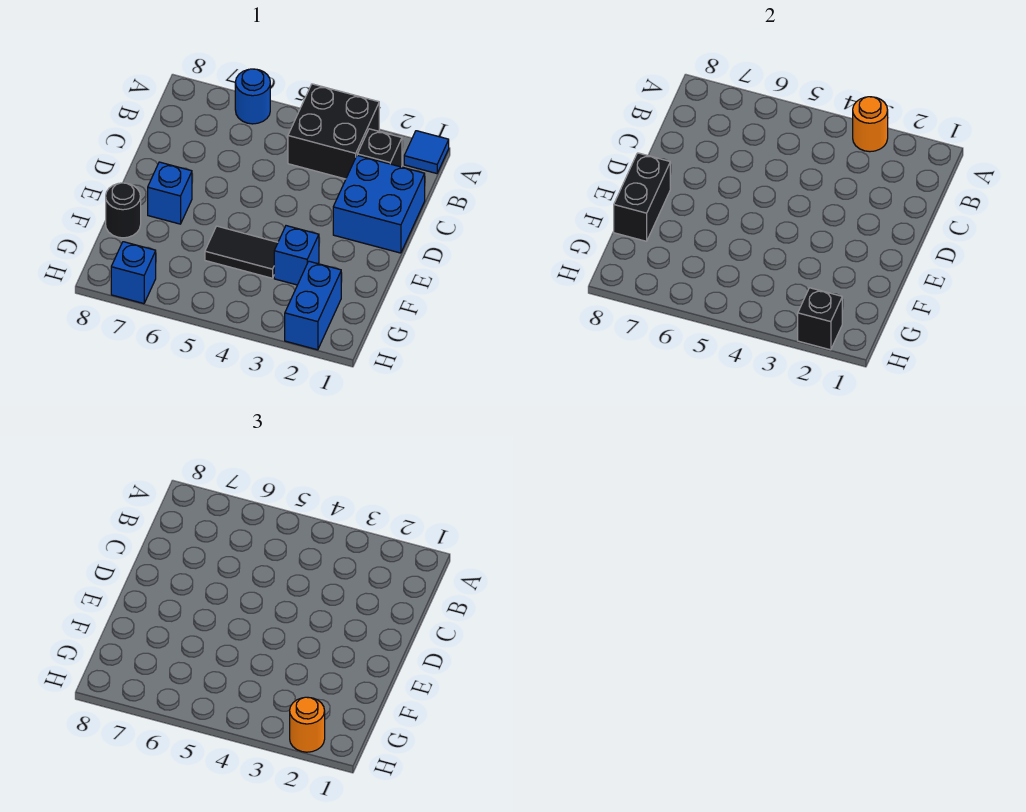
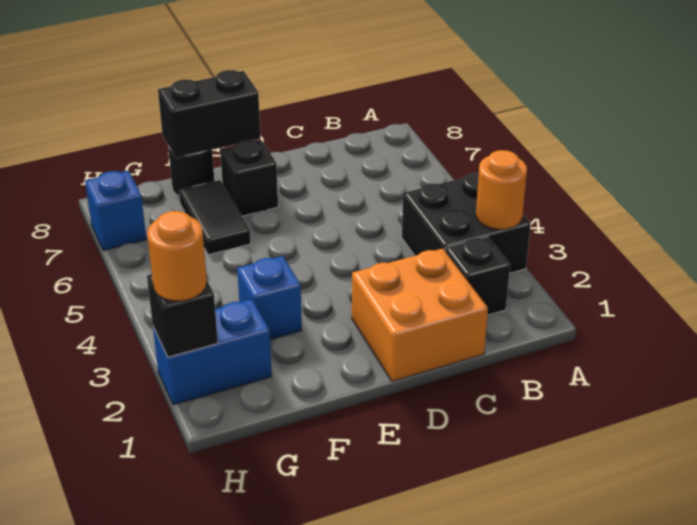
blue 1x1 tile [404,131,449,174] -> none
blue 1x1 round brick [235,69,270,124] -> none
blue 2x2 brick [333,155,425,253] -> orange 2x2 brick [352,248,488,381]
blue 1x1 brick [148,162,192,224] -> black 1x1 brick [220,140,278,216]
black 1x2 tile [205,226,278,278] -> black 1x2 tile moved to [179,180,251,255]

